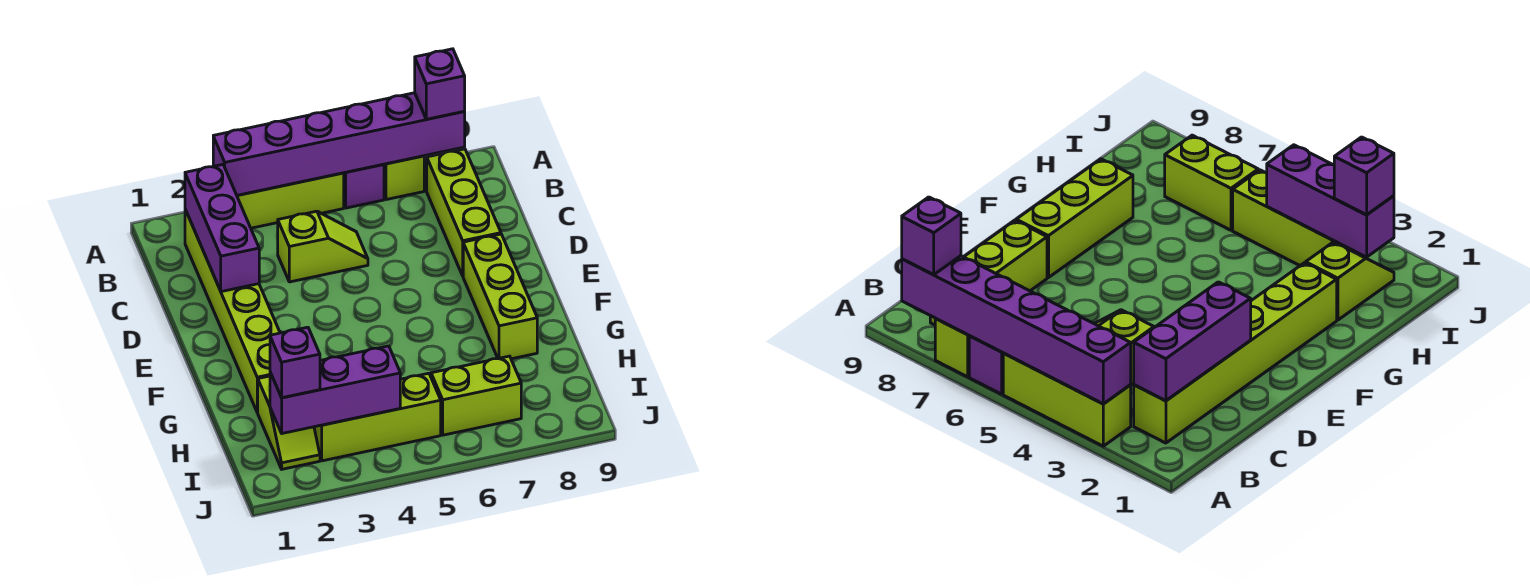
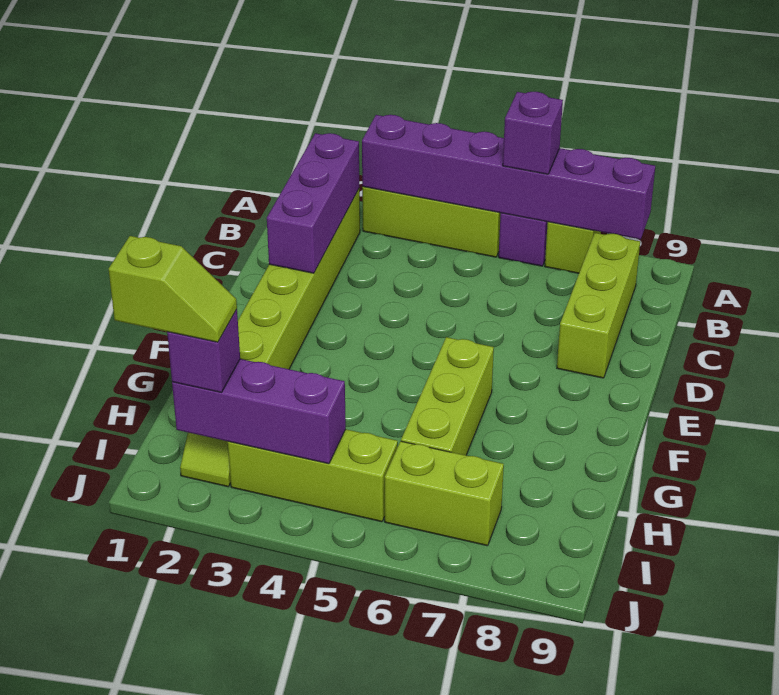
purple 1x1 brick [415,49,465,119] -> purple 1x1 brick moved to [503,92,563,174]
lime 1x2 slope [278,211,368,282] -> lime 1x2 slope moved to [109,236,237,342]
lime 1x3 brick [463,234,537,359] -> lime 1x3 brick moved to [401,337,494,455]

